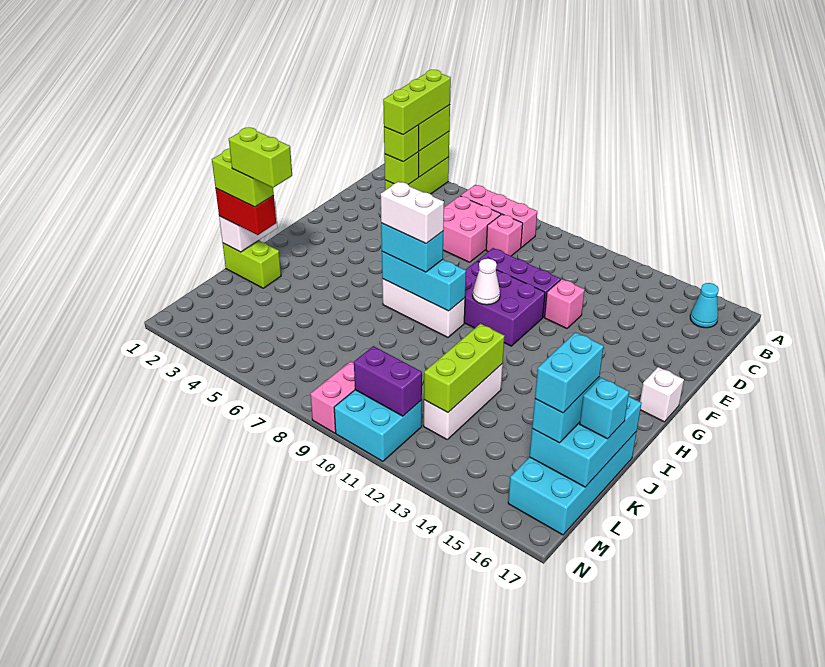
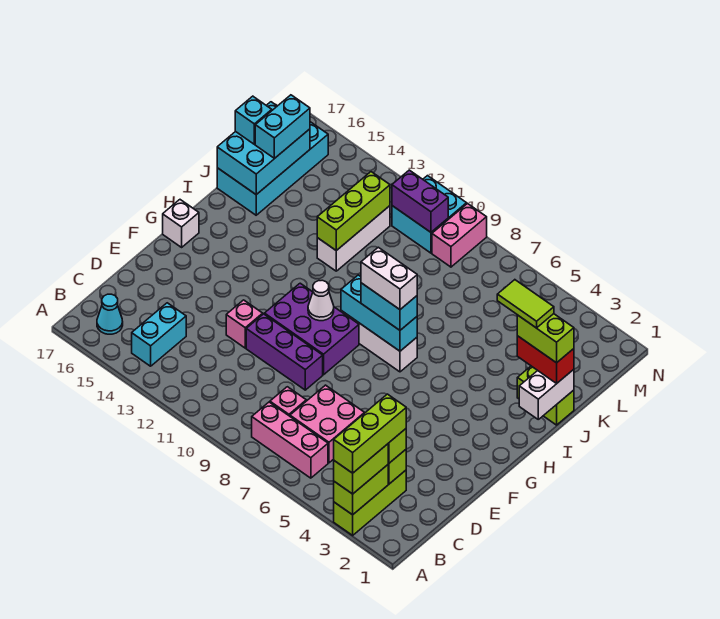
lime 1x2 brick [229,128,292,188] -> lime 1x2 tile [497,280,554,328]
cyan 1x2 brick [535,332,604,413] -> cyan 1x2 brick moved to [132,303,186,366]

